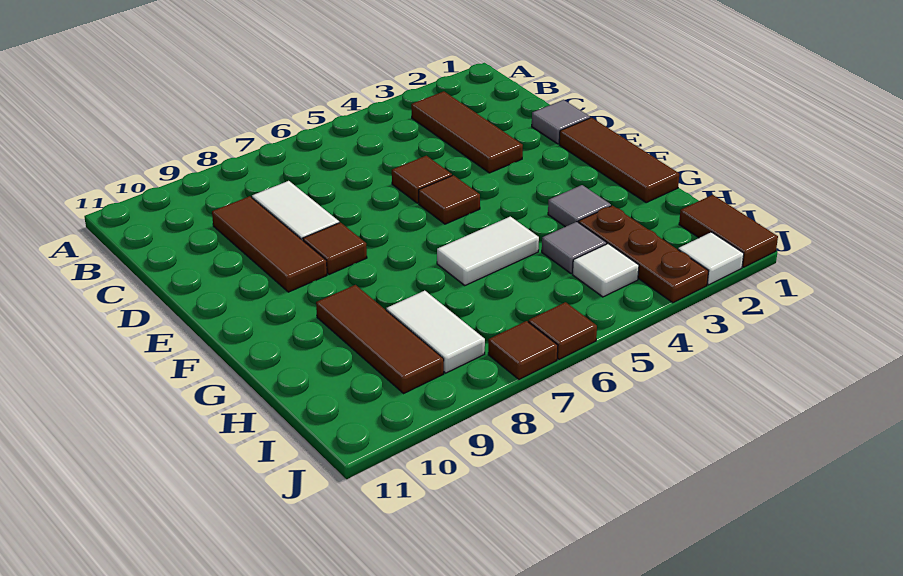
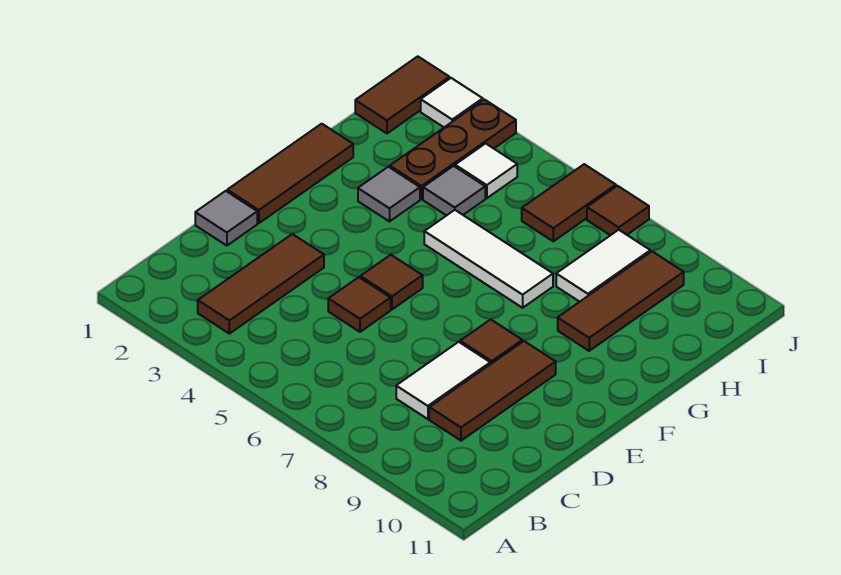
white 1x2 tile [437,217,539,285] -> white 1x3 tile [424,210,553,308]
brown 1x1 tile [528,302,597,359] -> brown 1x2 tile [522,164,616,241]

